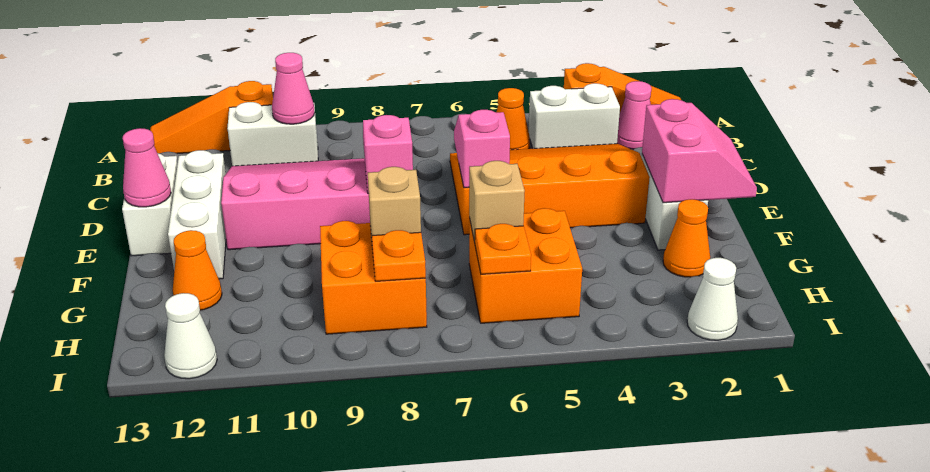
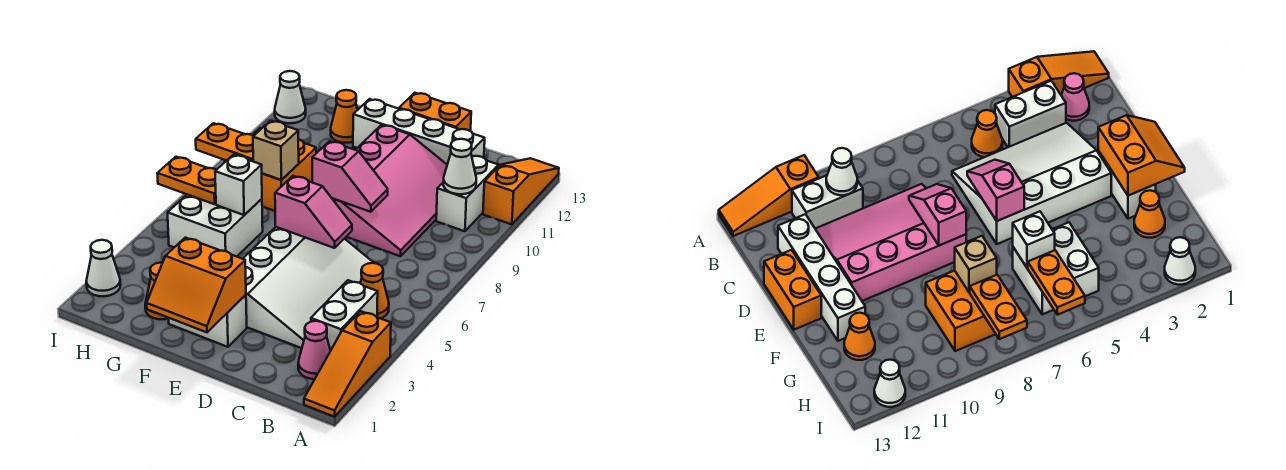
pink 1x1 cone [272,53,315,124] -> white 1x1 cone [443,139,476,194]
orange 3x4 slope [450,144,650,235] -> white 3x4 slope [243,227,374,348]
white 1x3 brick [168,150,226,279] -> white 1x4 brick [353,99,485,164]
white 1x2 brick [122,154,178,256] -> orange 1x2 brick [399,93,471,131]
pink 2x2 slope [642,99,757,203] -> orange 2x2 slope [147,238,246,332]
pink 1x1 cone [123,128,171,207] -> none
orange 2x2 brick [469,208,582,323] -> white 2x2 brick [168,195,263,257]
tan 1x1 brick [469,161,525,242] -> white 1x1 brick [215,155,262,215]
orange 1x1 plate [475,224,531,274] -> orange 1x2 plate [157,157,216,204]
orange 1x1 plate [372,230,426,281] -> orange 1x2 plate [196,123,253,161]

